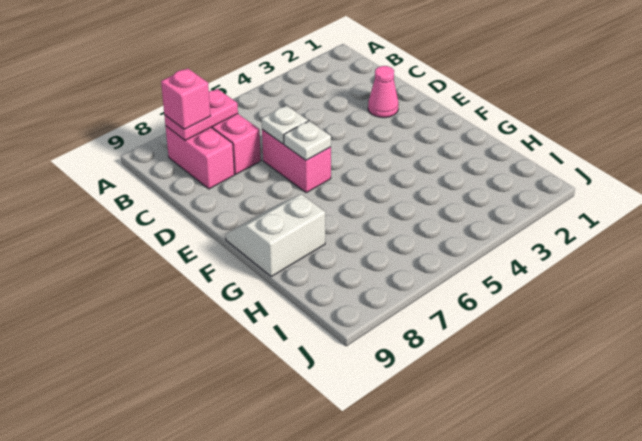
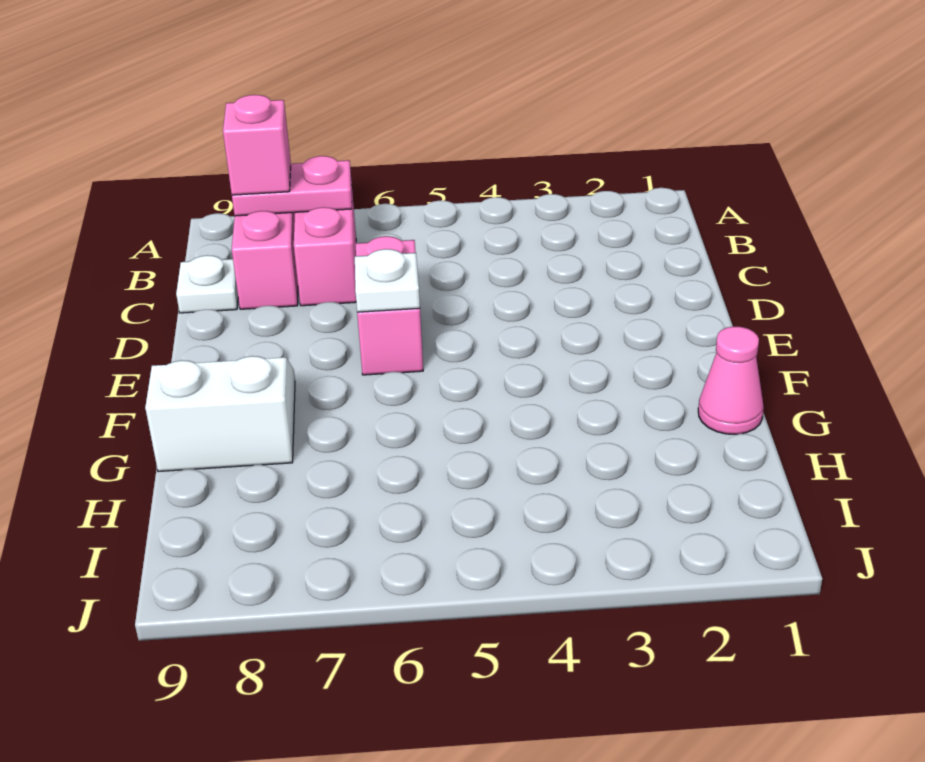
pink 1x1 cone [368,66,399,118] -> pink 1x1 cone moved to [698,327,764,434]
white 1x1 plate [262,105,308,144] -> white 1x1 plate moved to [176,255,238,313]

